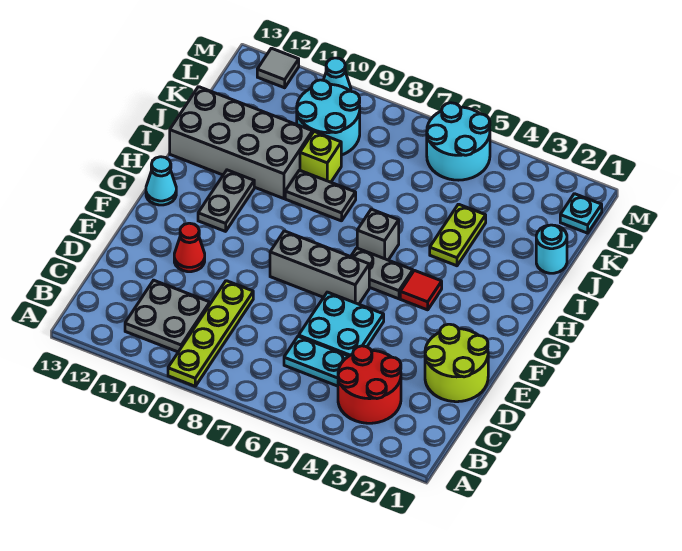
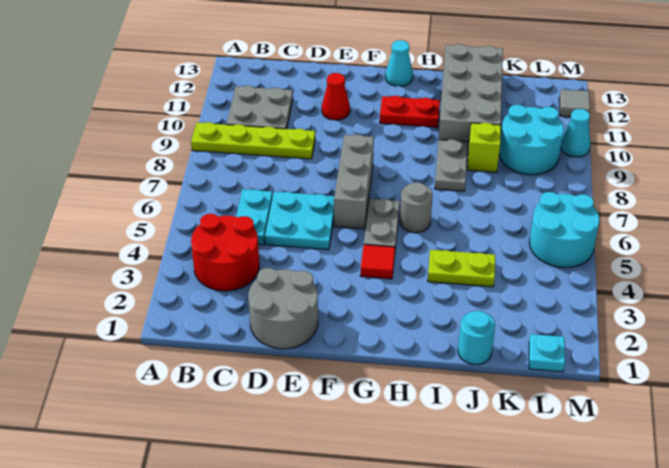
lime 2x2 round brick [425,324,488,402] -> grey 2x2 round brick [248,268,318,349]
grey 1x2 plate [198,170,254,231] -> red 1x2 plate [380,96,440,127]
grey 1x1 brick [357,209,399,260] -> grey 1x1 round brick [400,182,433,233]

